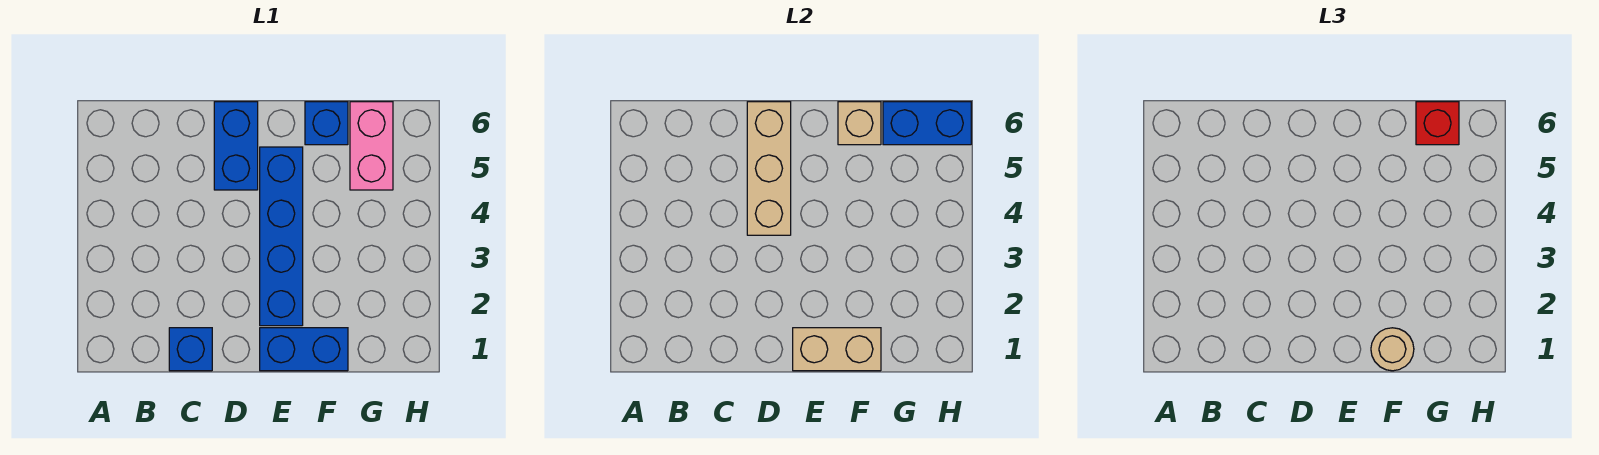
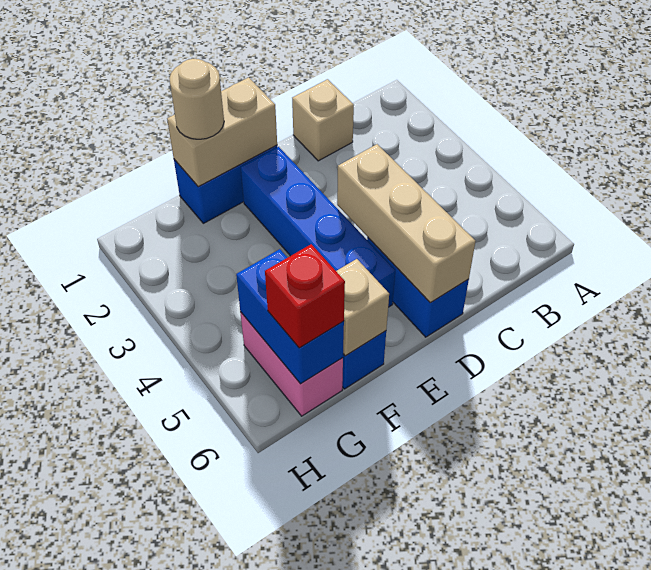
blue 1x1 brick [169,328,212,371] -> tan 1x1 brick [292,79,354,161]
blue 1x2 brick [883,102,971,145] -> blue 1x2 brick turned to [236,249,344,384]

